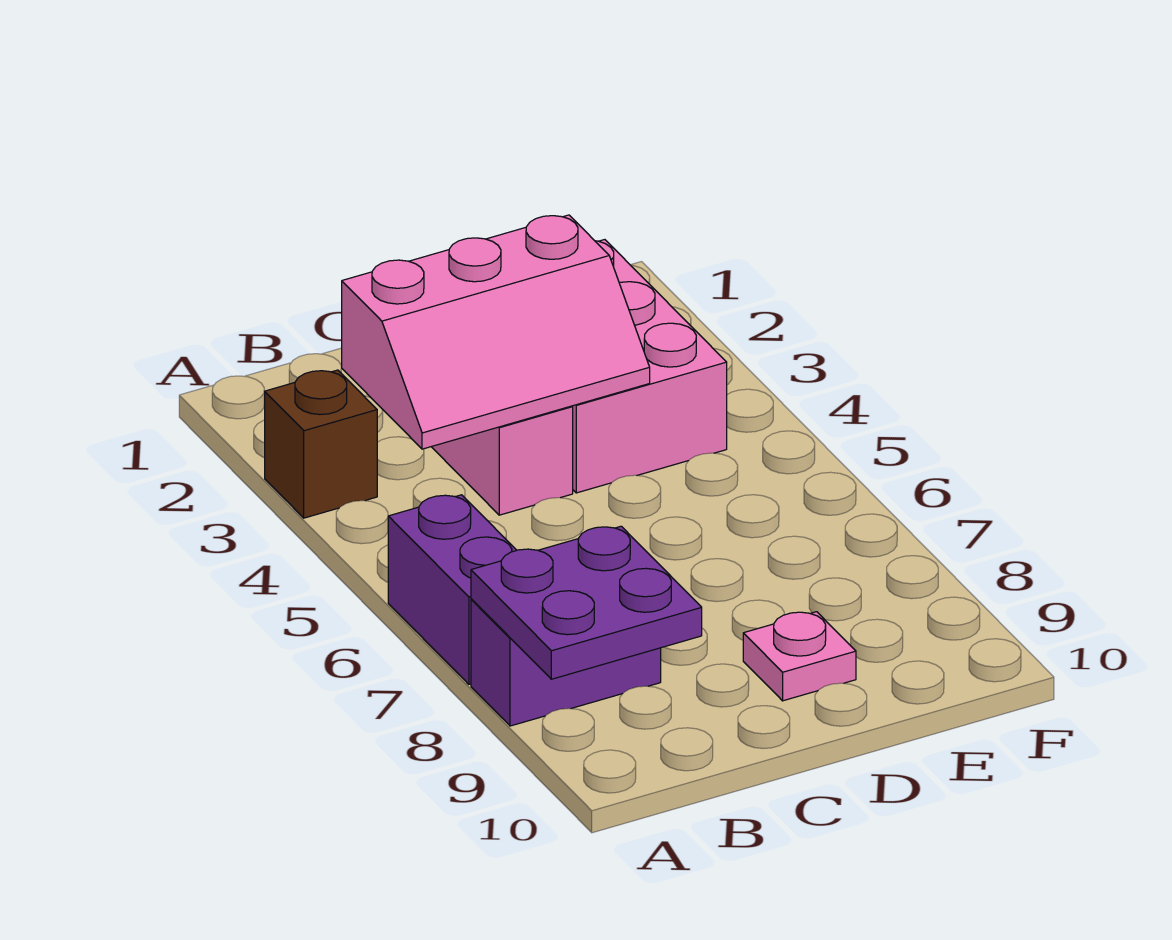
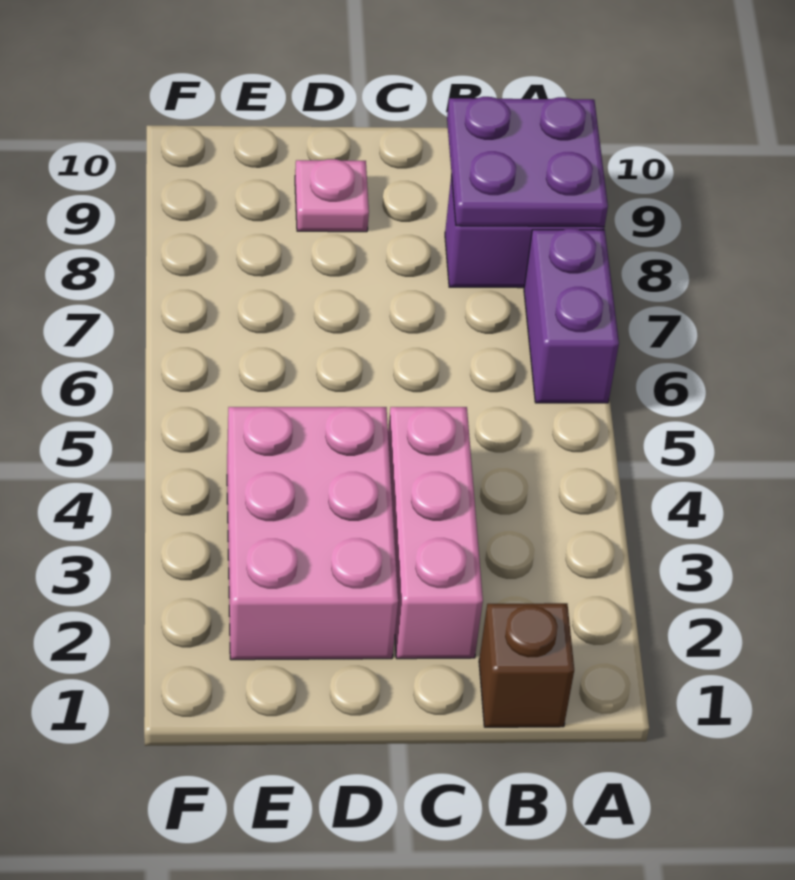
brown 1x1 brick [265,370,377,518] -> brown 1x1 brick moved to [479,603,574,727]
pink 2x3 slope [342,215,650,449] -> none

